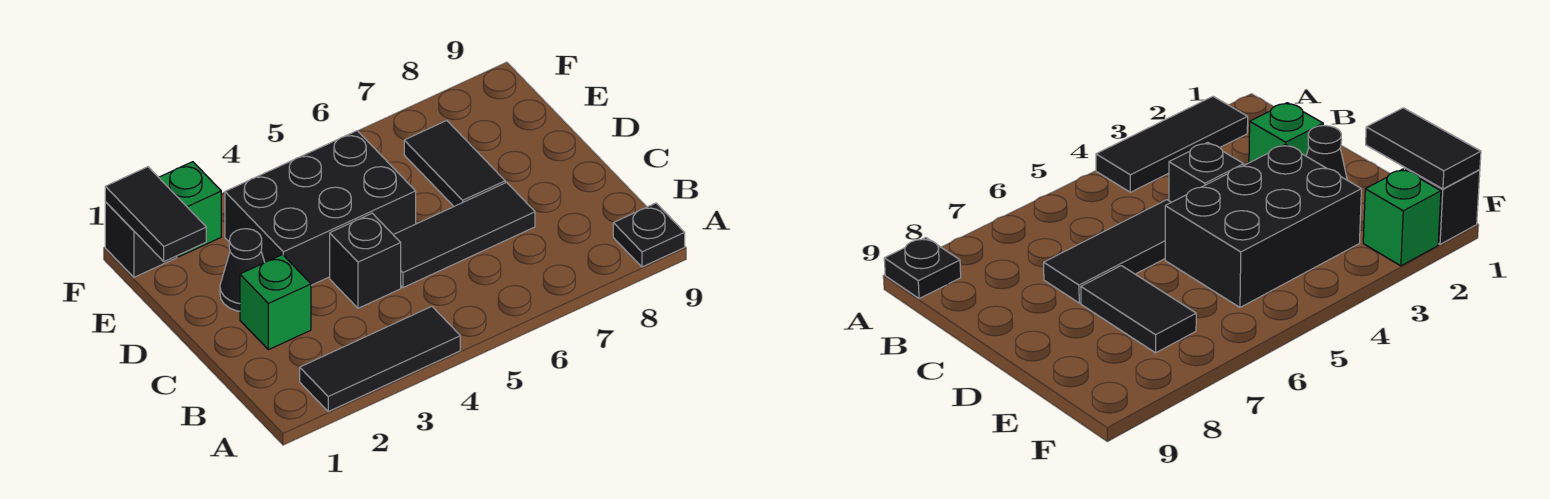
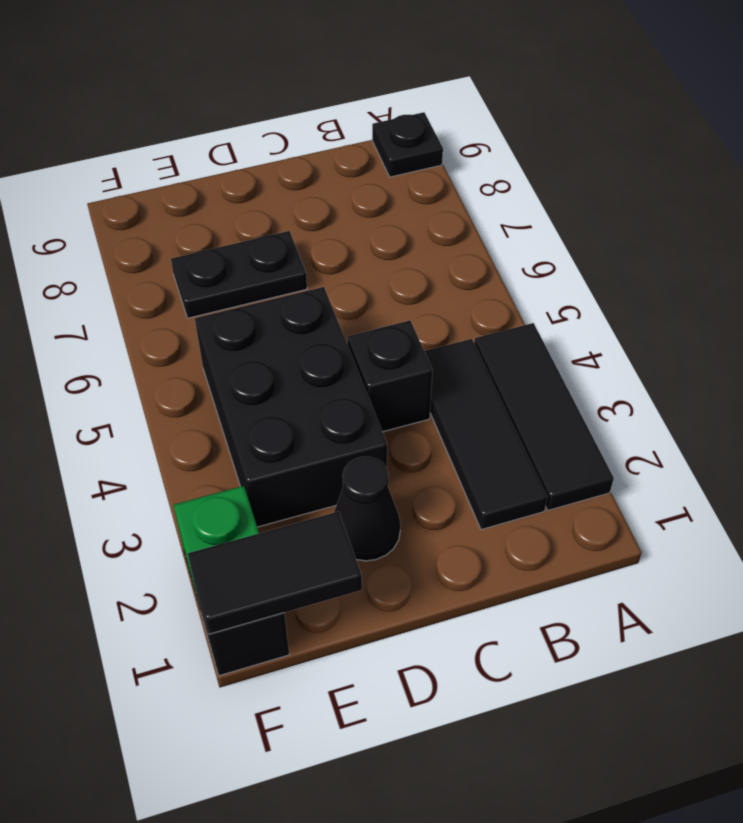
green 1x1 brick [240,255,311,350] -> none
black 1x3 tile [393,182,535,288] -> black 1x3 tile moved to [424,339,547,530]
black 1x2 tile [404,121,505,206] -> black 1x2 plate [171,231,307,318]

